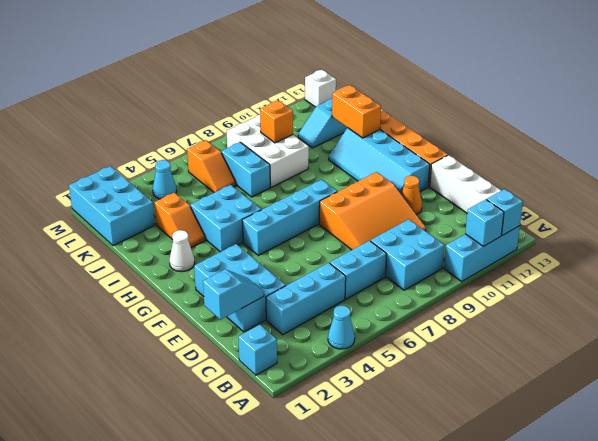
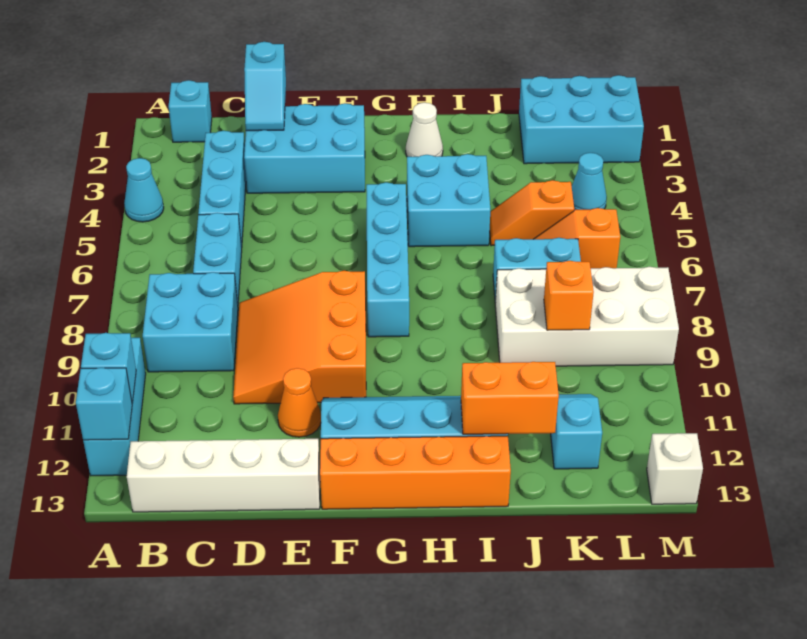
orange 1x2 slope [154,193,205,248] -> orange 1x2 slope moved to [490,180,574,246]
white 2x3 brick [227,115,309,187] -> white 2x4 brick [495,267,679,366]

